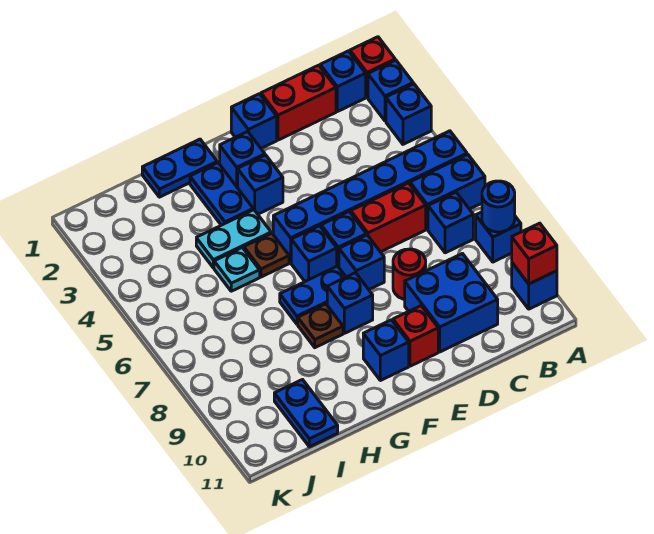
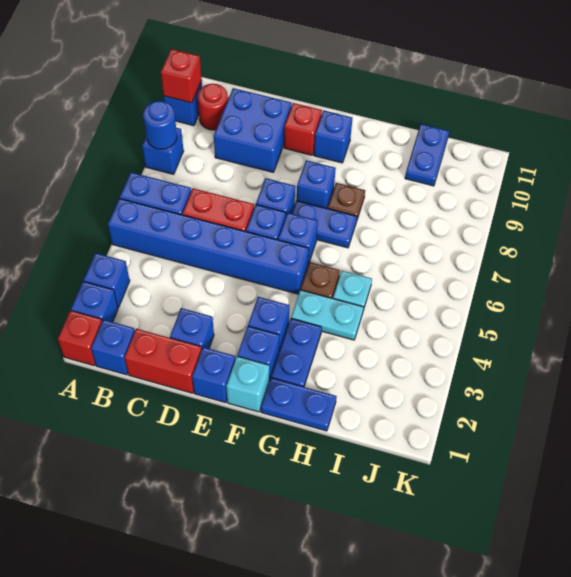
blue 1x1 brick [428,192,473,253] -> blue 1x1 brick moved to [170,308,214,349]
red 1x1 round brick [393,249,426,300] -> red 1x1 round brick moved to [198,84,228,130]
none -> cyan 1x1 brick [226,357,269,412]

